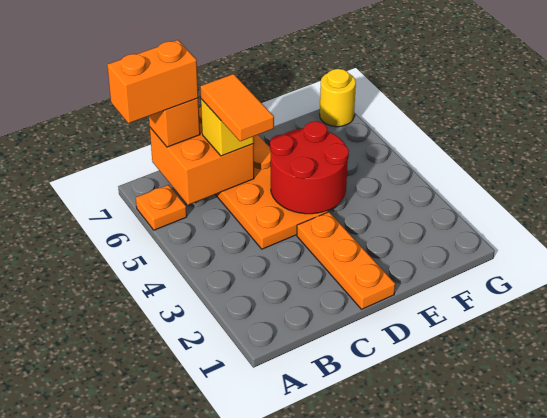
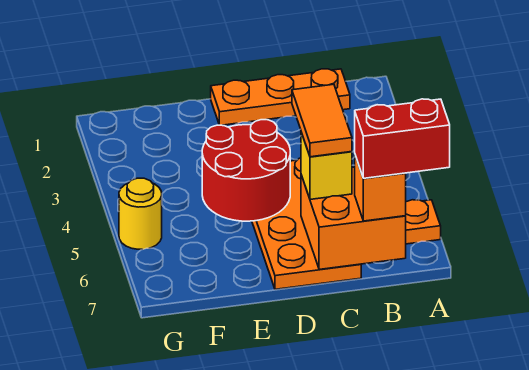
orange 1x2 brick [107,40,198,123] -> red 1x2 brick [355,99,450,178]
orange 1x3 plate [297,212,395,309] -> orange 1x3 plate turned to [211,69,350,125]
yellow 1x1 round brick [320,69,356,127] -> yellow 1x1 round brick moved to [119,178,162,249]

